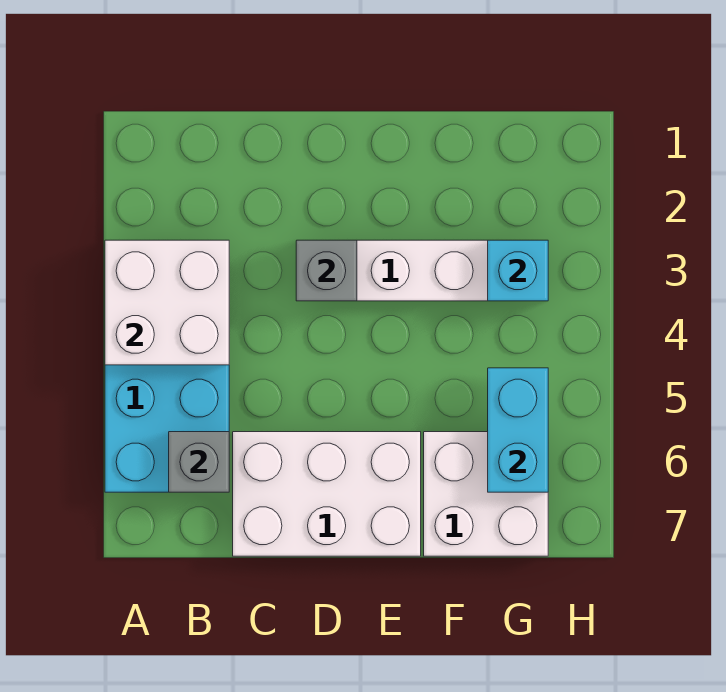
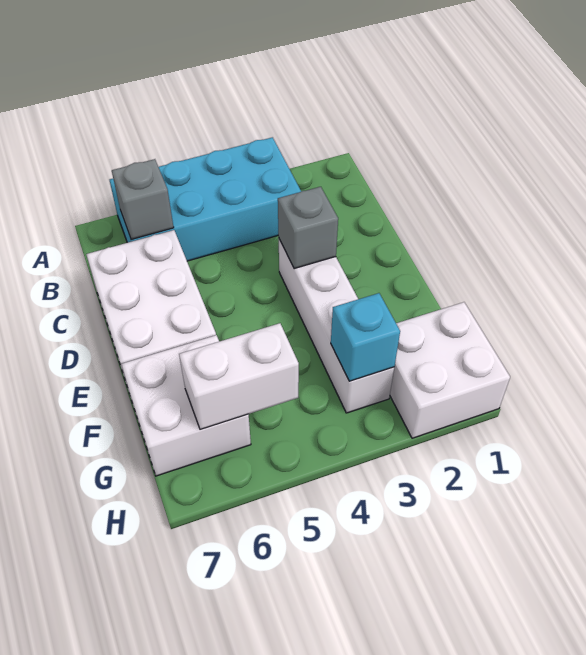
white 2x2 brick [105,240,229,365] -> white 2x2 brick moved to [390,302,510,438]
cyan 1x2 brick [488,368,548,492] -> white 1x2 brick [179,323,299,430]

